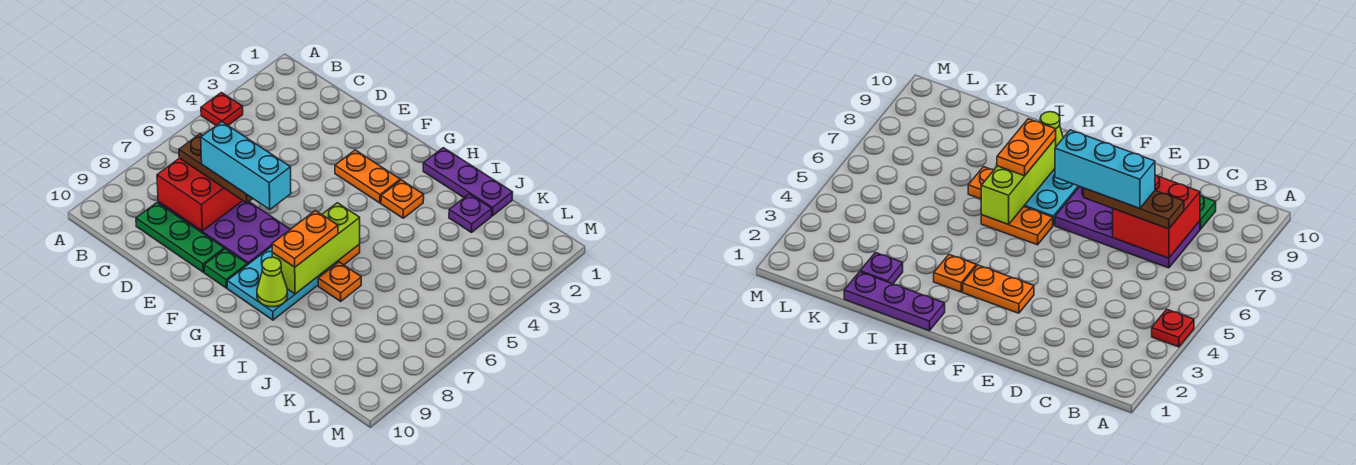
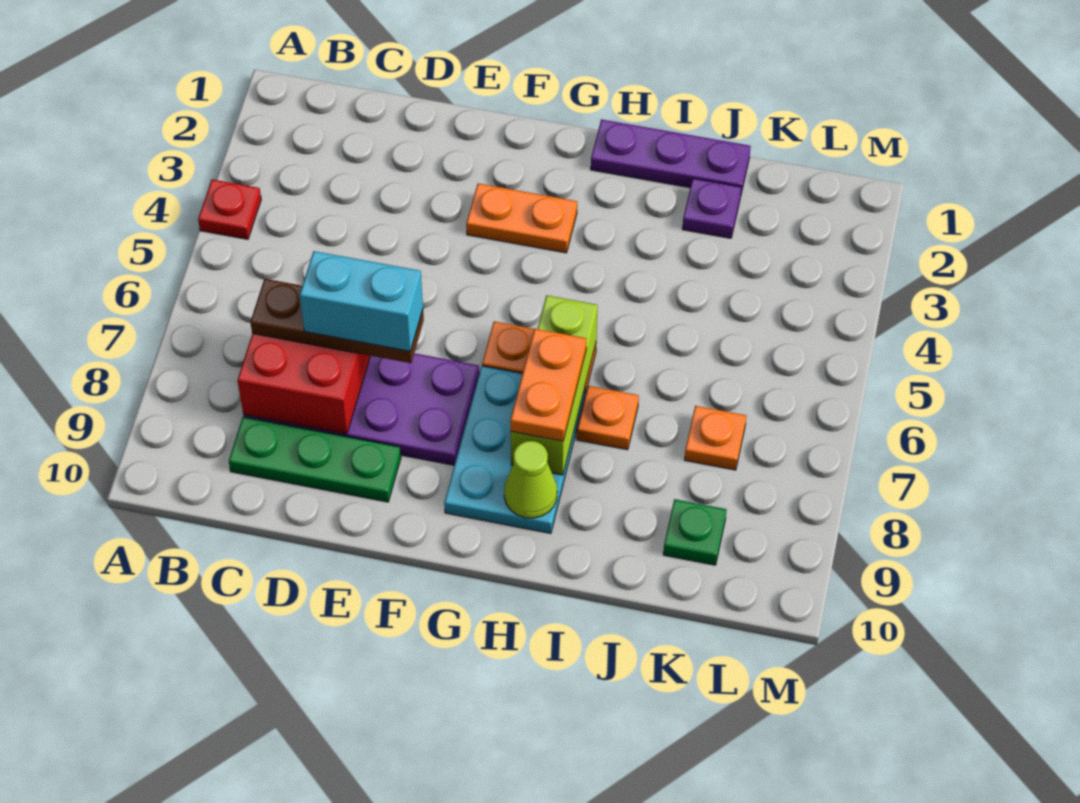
cyan 1x3 brick [201,122,291,209] -> cyan 1x2 brick [300,251,423,351]
green 1x1 plate [204,249,247,288] -> green 1x1 plate moved to [663,499,727,565]
orange 1x1 plate [381,180,424,218] -> orange 1x1 plate moved to [684,406,746,470]

